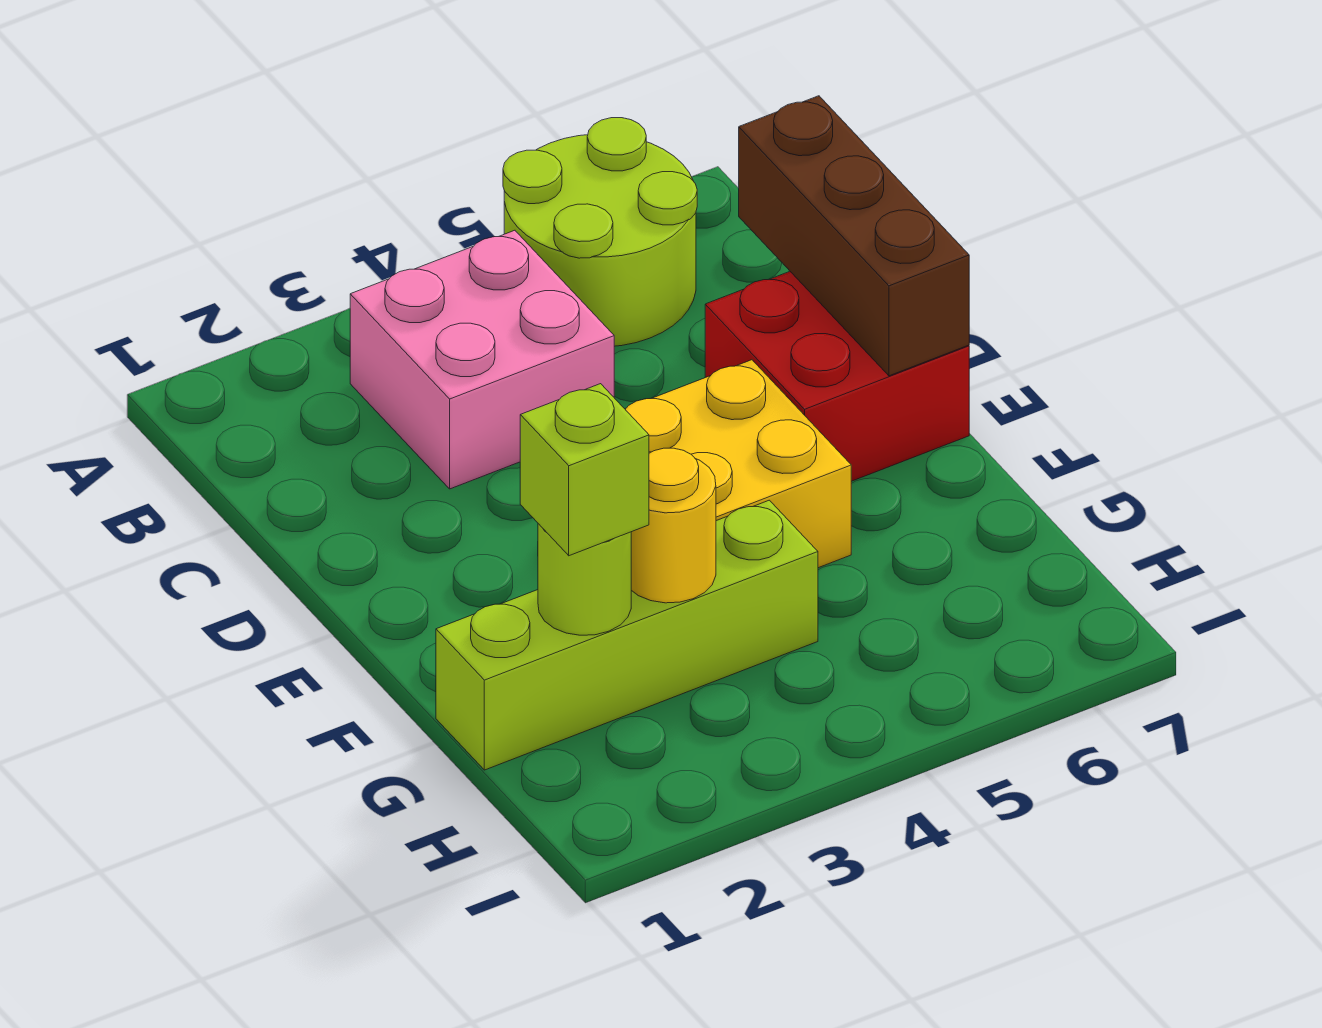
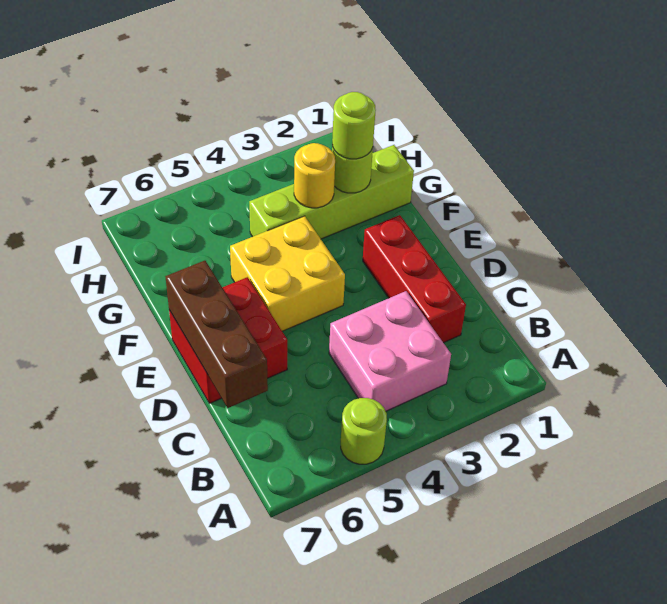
lime 2x2 round brick [503,118,697,346] -> lime 1x1 round brick [341,398,387,464]
none -> red 1x3 brick [363,215,466,343]
lime 1x1 brick [520,384,649,556] -> lime 1x1 round brick [332,92,376,159]

